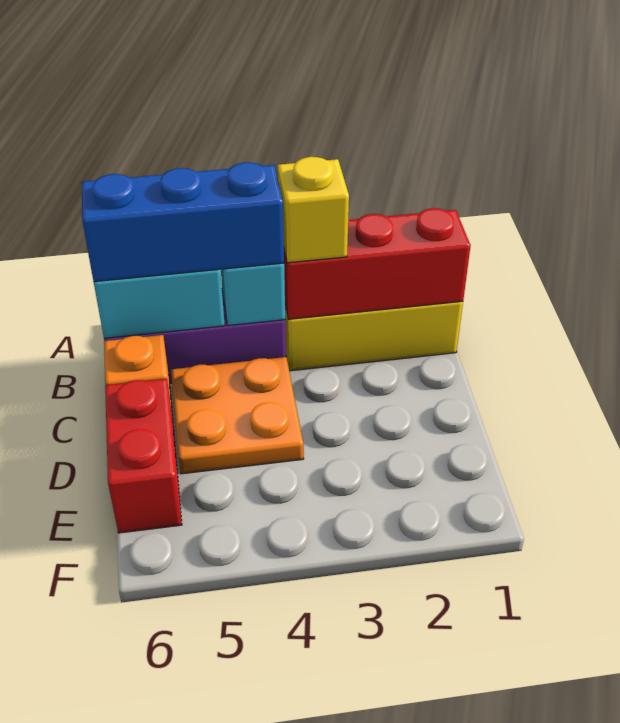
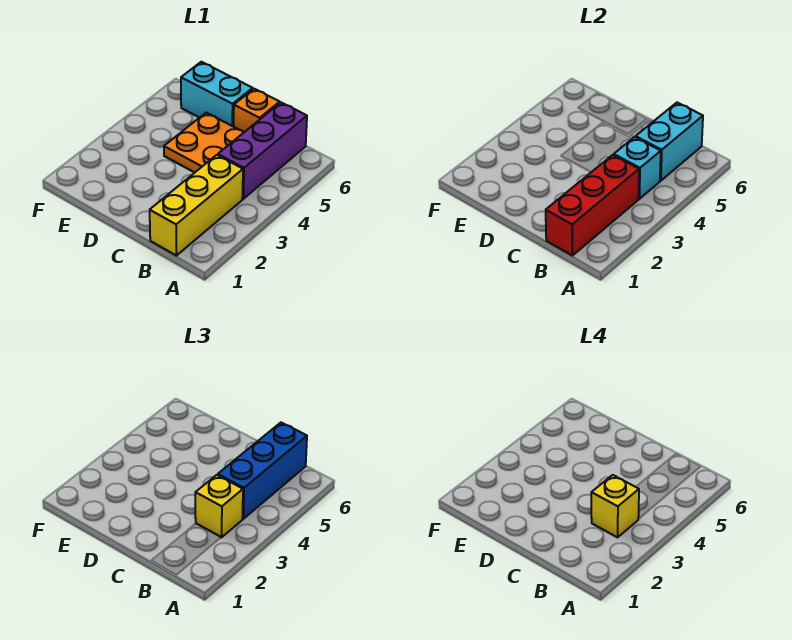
none -> yellow 1x1 brick [591,475,639,537]
red 1x2 brick [105,379,182,533] -> cyan 1x2 brick [181,62,253,127]

